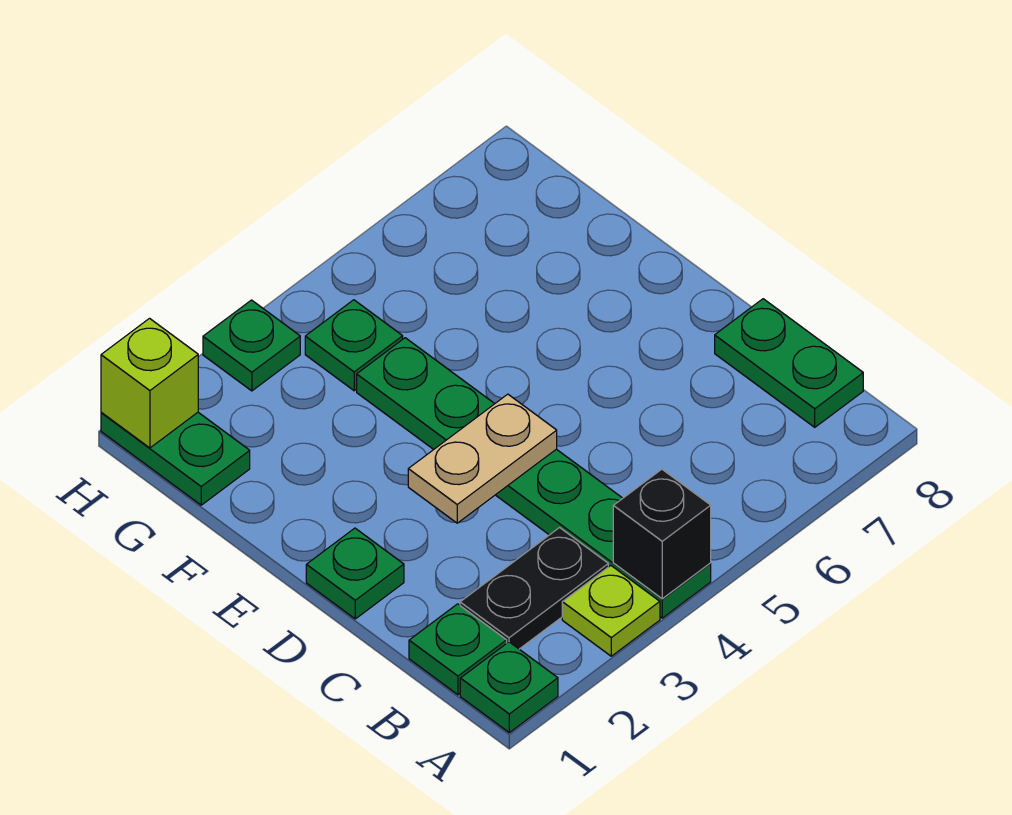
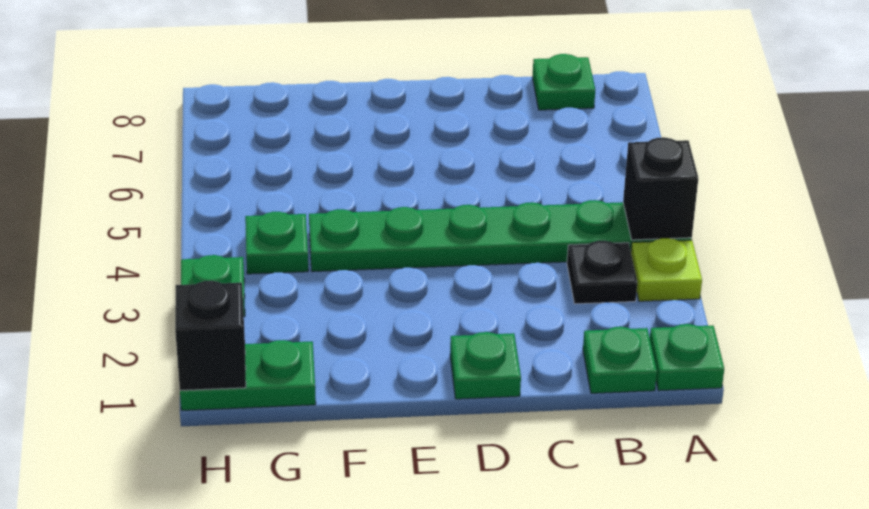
black 1x2 plate [460,528,608,649] -> black 1x1 plate [567,241,637,304]
green 1x2 plate [715,299,863,427] -> green 1x1 plate [533,54,595,110]
tan 1x2 plate [408,394,557,523] -> none
lime 1x1 brick [101,318,198,448] -> black 1x1 brick [175,281,246,390]

